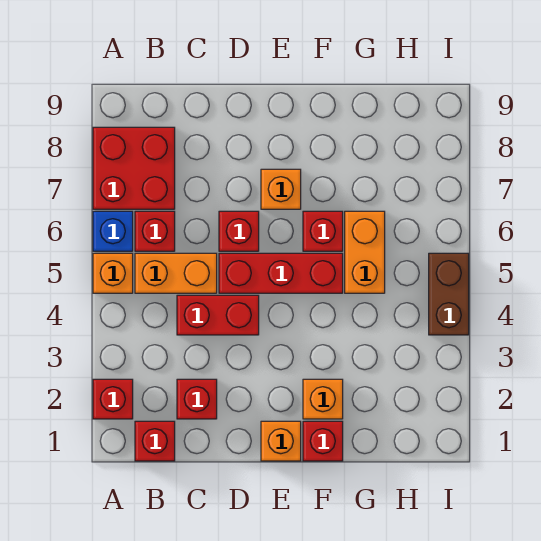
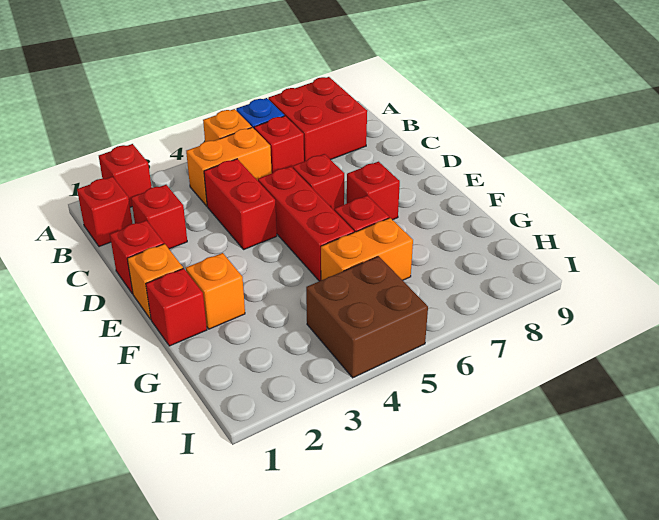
orange 1x2 brick [135,253,217,293] -> orange 1x2 brick turned to [186,127,272,206]
none -> red 1x1 brick [110,220,164,294]
orange 1x1 brick [261,169,301,209] -> red 1x1 brick [347,162,400,220]
brown 1x2 brick [429,253,469,335] -> brown 2x2 brick [306,256,428,378]

